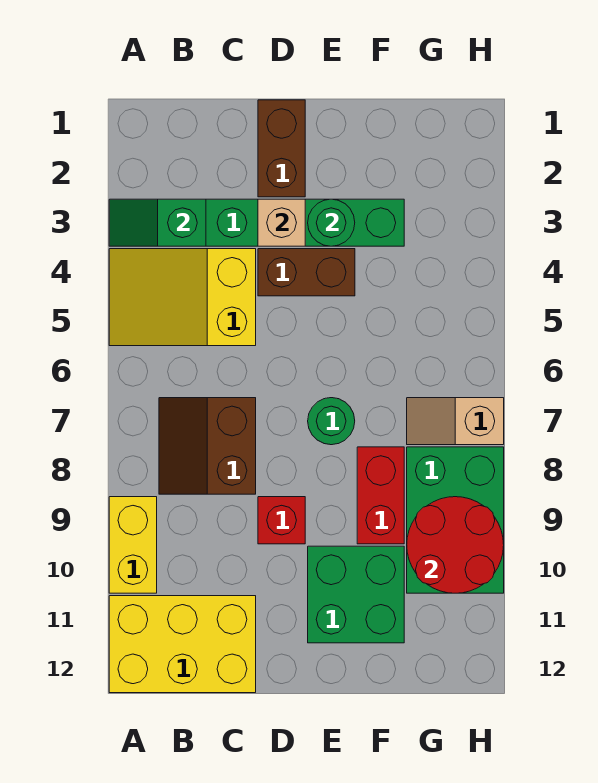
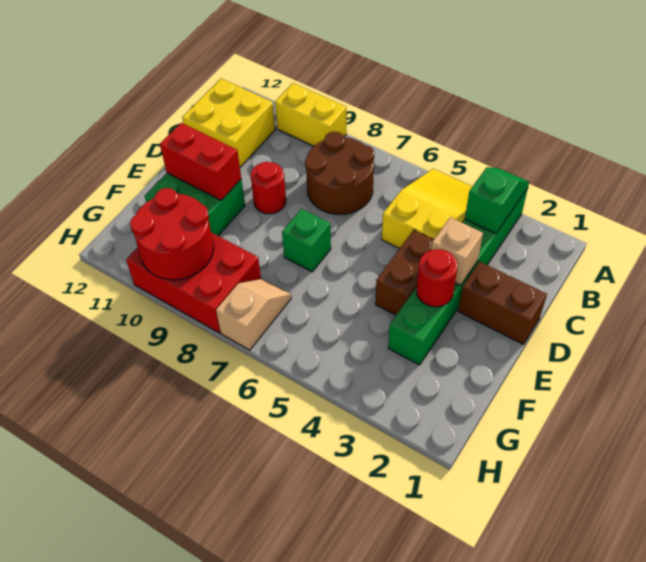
yellow 2x3 brick [109,596,256,693] -> yellow 2x2 brick [182,79,275,167]
brown 2x2 slope [159,398,256,494] -> brown 2x2 round brick [305,132,374,214]
red 1x1 brick [258,497,305,544] -> red 1x1 round brick [250,162,286,214]
green 1x1 round brick [308,199,355,246] -> red 1x1 round brick [417,249,458,307]
green 1x1 round brick [308,398,355,445] -> green 1x1 brick [282,209,331,272]
red 1x2 brick [357,447,404,544] -> red 1x2 brick moved to [160,123,241,200]
green 2x3 brick [407,447,504,593] -> red 2x3 brick [126,233,261,333]

